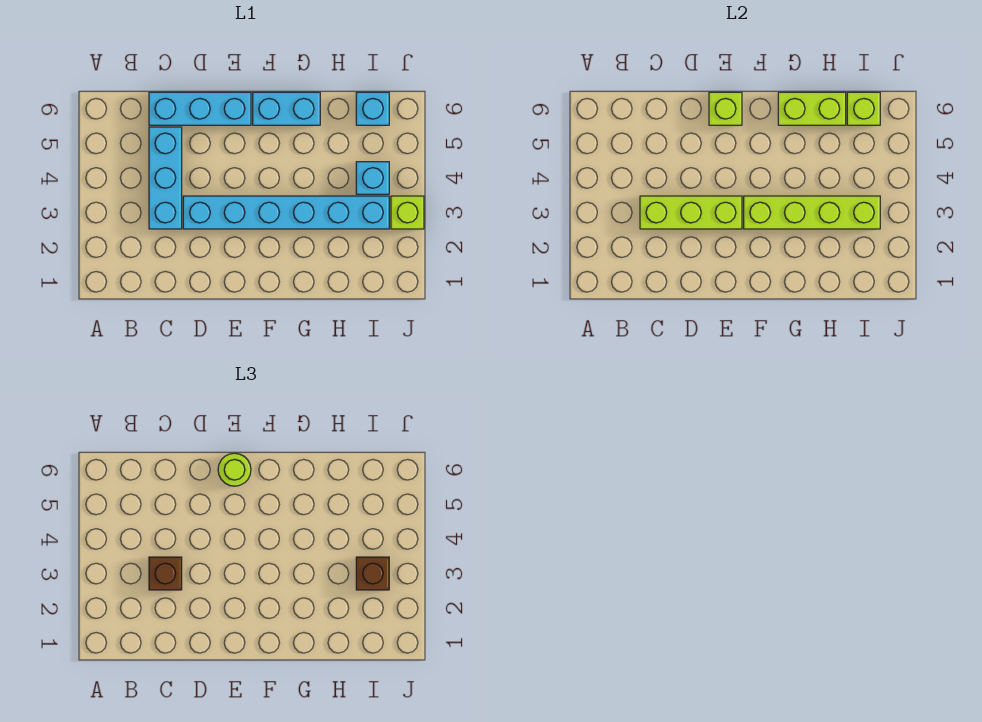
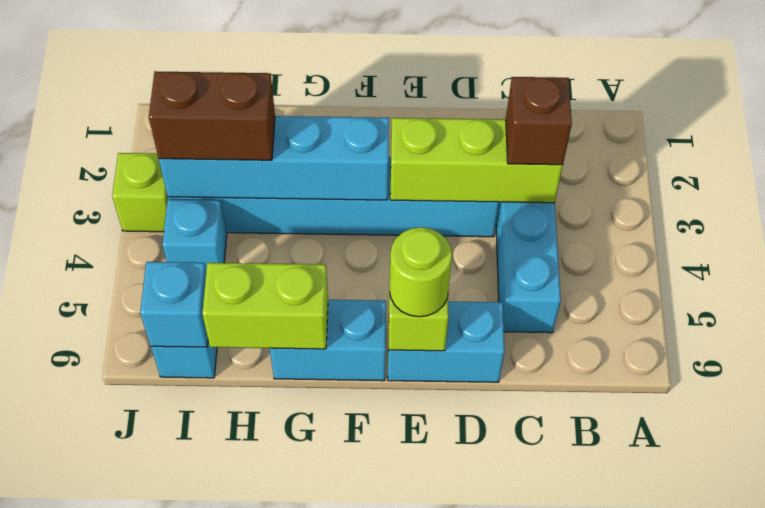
cyan 1x3 brick [149,92,251,125] -> cyan 1x2 brick [388,302,505,382]
lime 1x4 brick [744,196,880,229] -> cyan 1x4 brick [159,116,389,200]
brown 1x1 brick [356,557,389,590] -> brown 1x2 brick [149,71,275,160]
lime 1x1 brick [847,92,880,125] -> cyan 1x1 brick [140,262,208,347]

